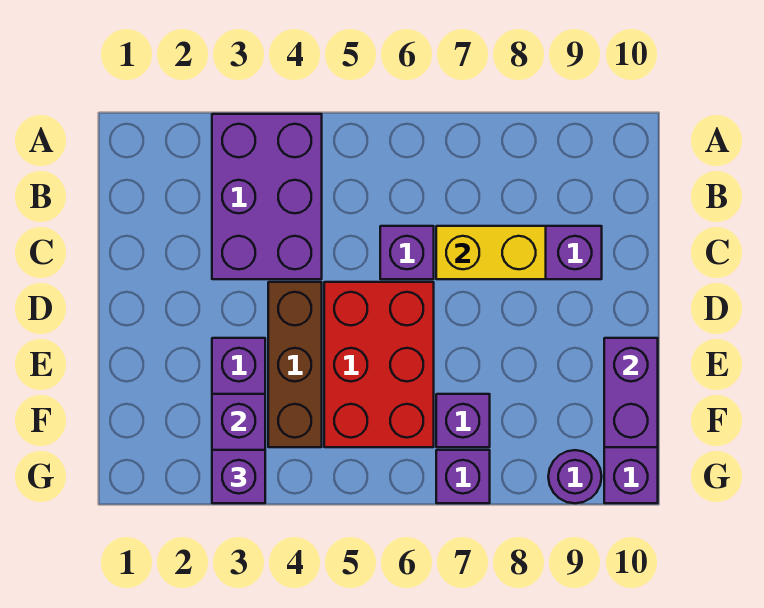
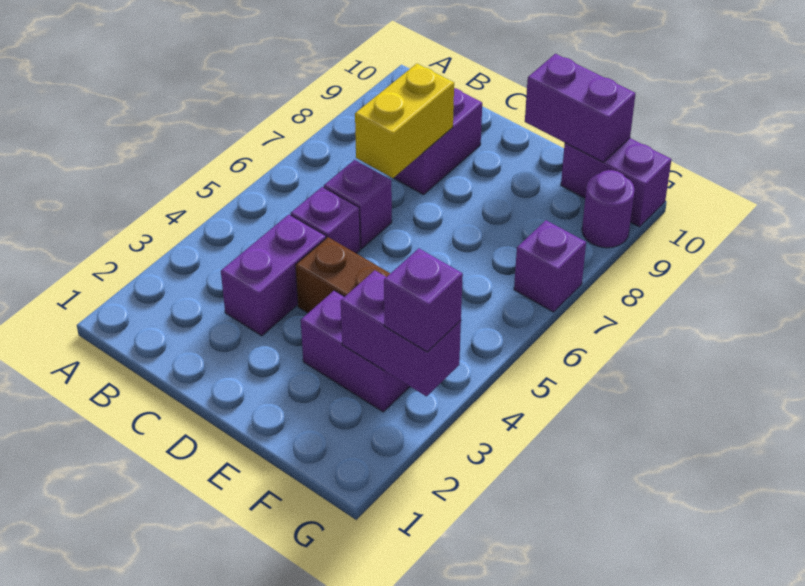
purple 2x3 brick [212,114,322,279] -> purple 1x2 brick [221,214,326,336]
red 2x3 brick [324,282,434,447] -> none
purple 1x1 brick [436,394,490,447] -> purple 1x1 brick moved to [290,187,360,253]

